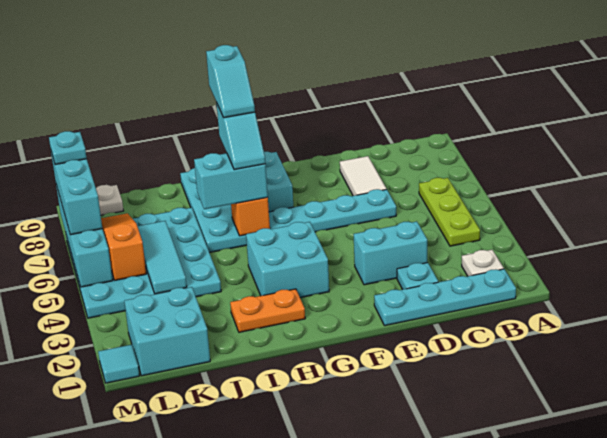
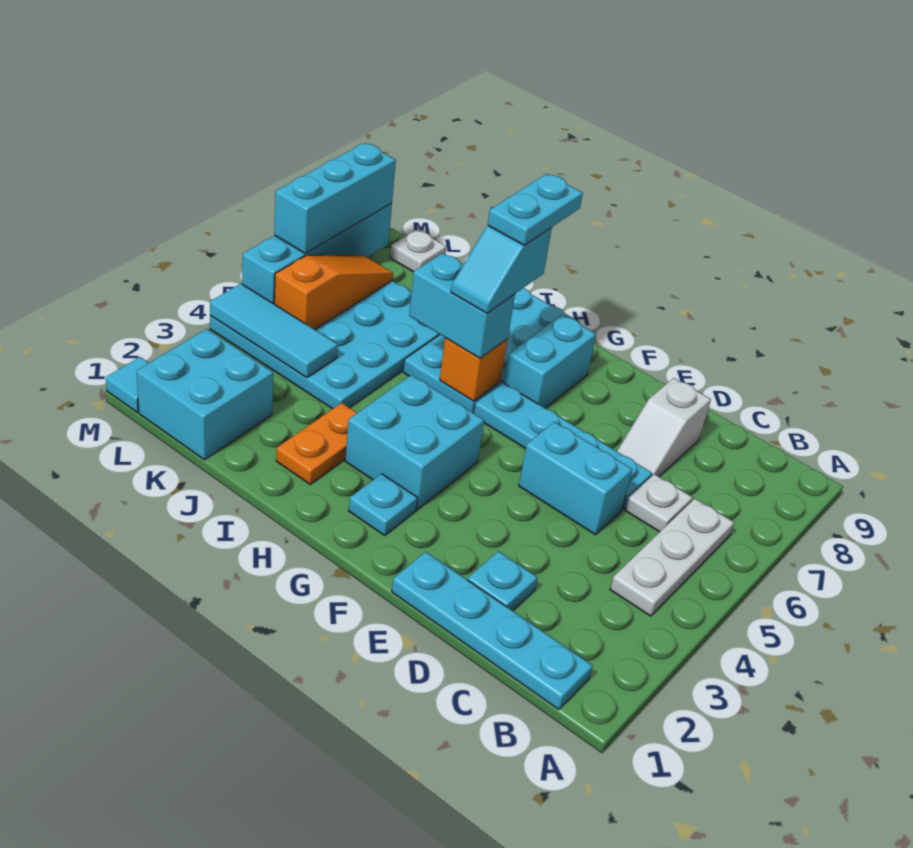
white 1x1 plate [462,250,504,276] -> white 1x1 plate moved to [625,474,693,532]
lime 1x3 plate [419,178,480,246] -> white 1x3 plate [610,499,734,616]
cyan 1x2 brick [354,221,427,285] -> cyan 1x2 brick moved to [519,422,632,535]
white 1x2 tile [340,156,386,196] -> white 1x2 slope [617,378,711,477]
orange 1x2 plate [230,289,305,332] -> orange 1x2 plate turned to [276,403,357,484]
cyan 1x2 slope [206,45,255,118] -> cyan 1x2 plate [488,174,583,245]
cyan 1x3 tile [137,221,187,294] -> cyan 1x3 tile turned to [210,284,338,378]
cyan 1x1 plate [49,131,87,165] -> cyan 1x1 plate moved to [349,474,417,535]

